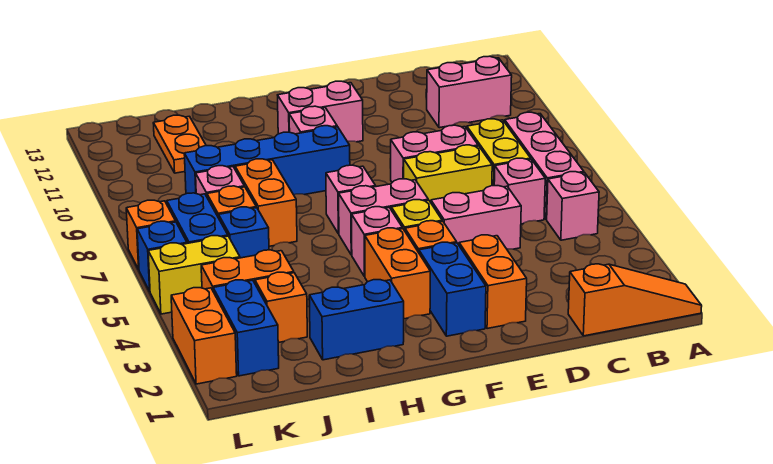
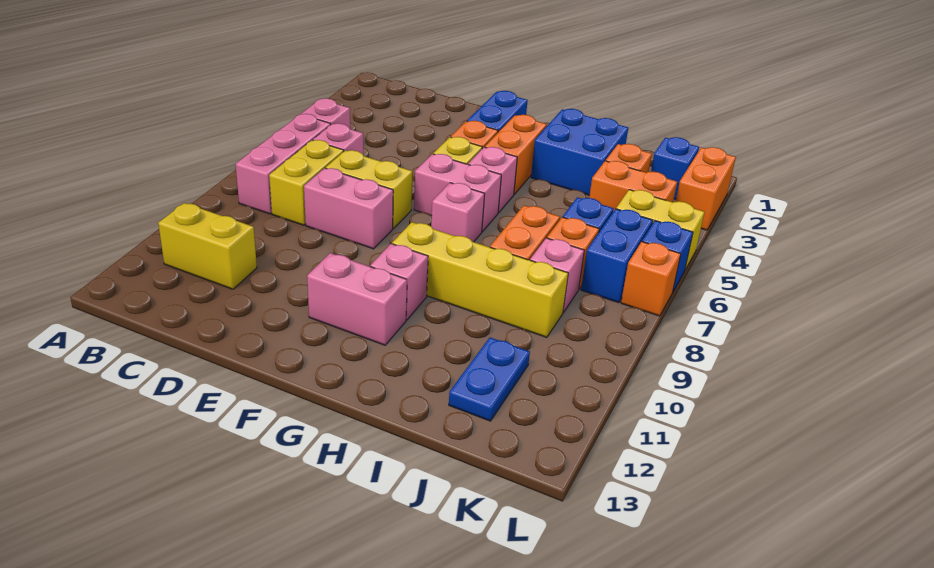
orange 1x3 slope [568,264,702,336] -> none
pink 1x2 brick [427,56,512,128] -> yellow 1x2 brick [158,203,257,289]
pink 1x2 brick [431,186,521,249] -> none
orange 1x2 brick [459,235,527,329] -> none
blue 1x4 brick [184,126,350,195] -> yellow 1x4 brick [392,222,568,337]
blue 1x2 brick [309,280,404,360] -> blue 2x2 brick [531,109,628,195]
orange 1x2 plate [153,115,206,173] -> blue 1x2 plate [449,338,530,421]
blue 1x2 brick [213,280,279,376] -> blue 1x1 brick [651,137,699,199]

